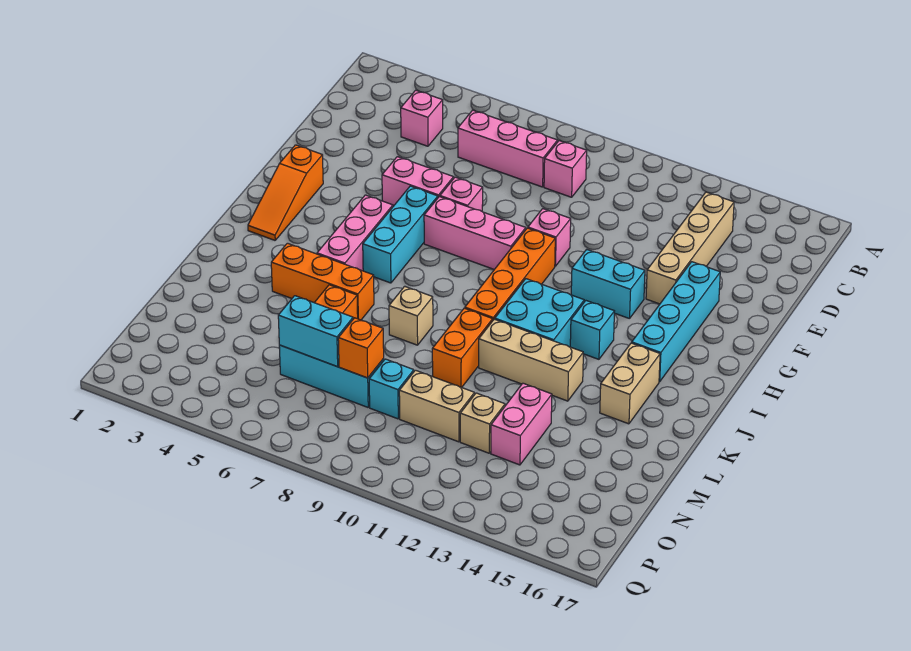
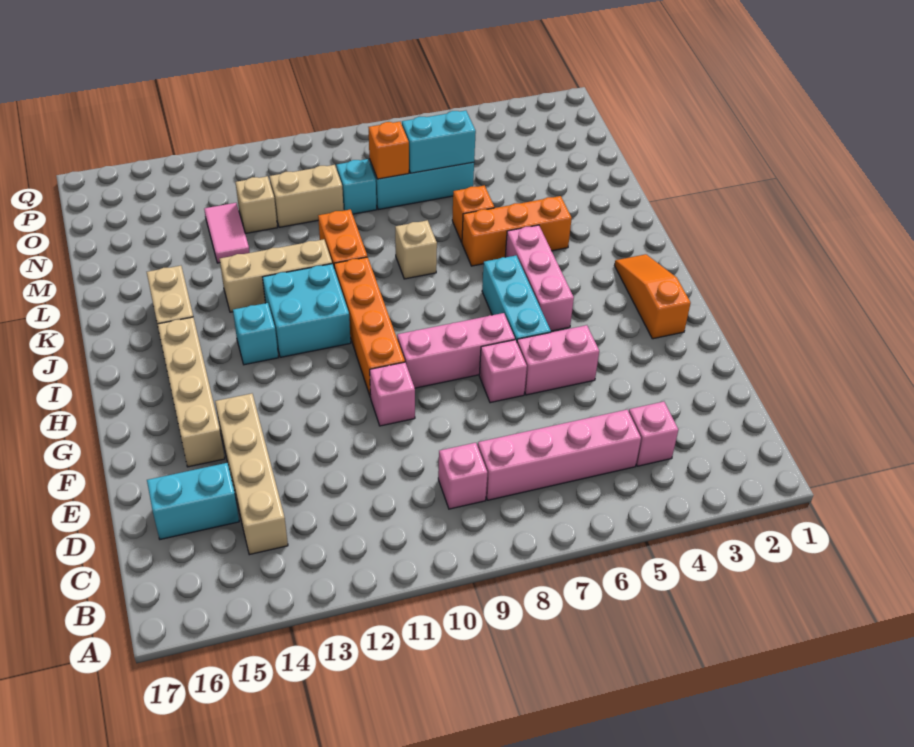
pink 1x3 brick [458,110,558,187] -> pink 1x4 brick [478,410,641,500]
cyan 1x4 brick [632,262,720,382] -> tan 1x4 brick [157,317,225,467]
cyan 1x2 brick [571,249,645,319] -> cyan 1x2 brick moved to [147,463,239,539]
pink 1x2 brick [491,383,552,465] -> pink 1x2 tile [204,203,250,263]

